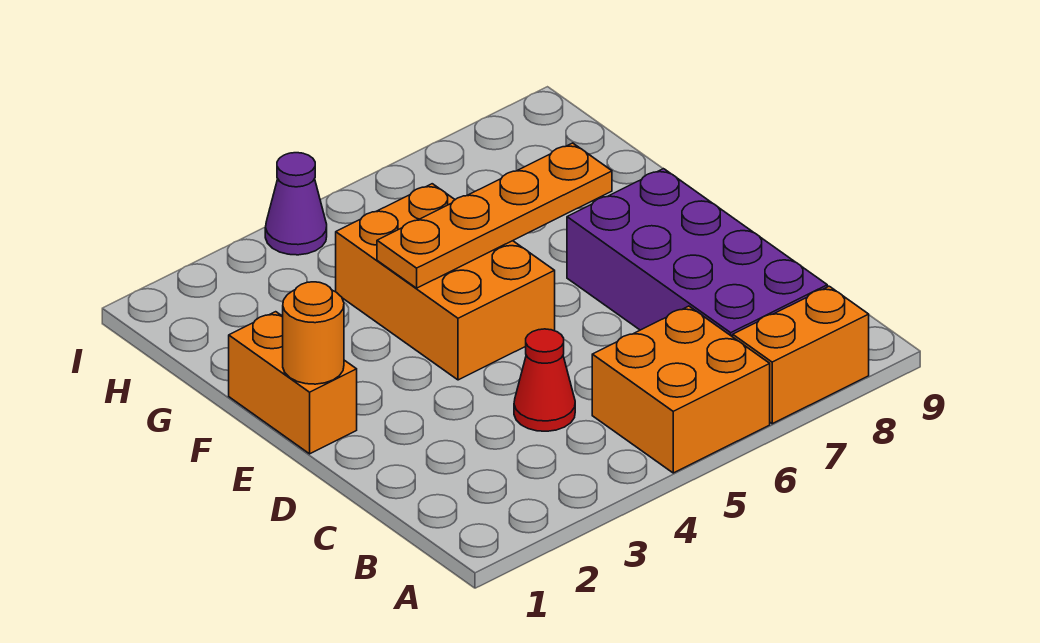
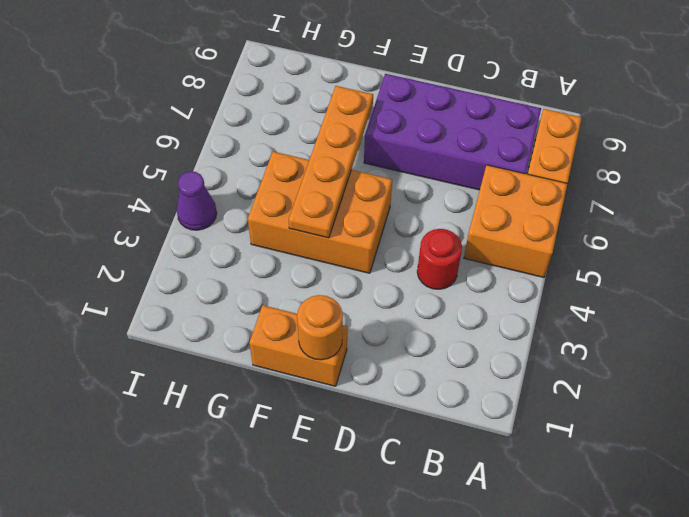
red 1x1 cone [514,329,575,431] -> red 1x1 round brick [417,229,462,289]

